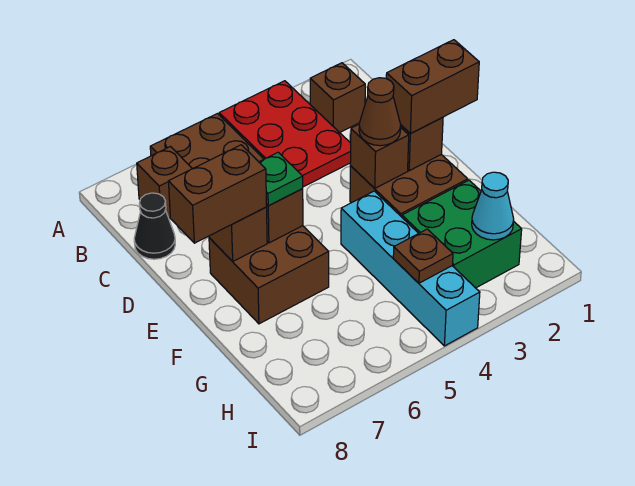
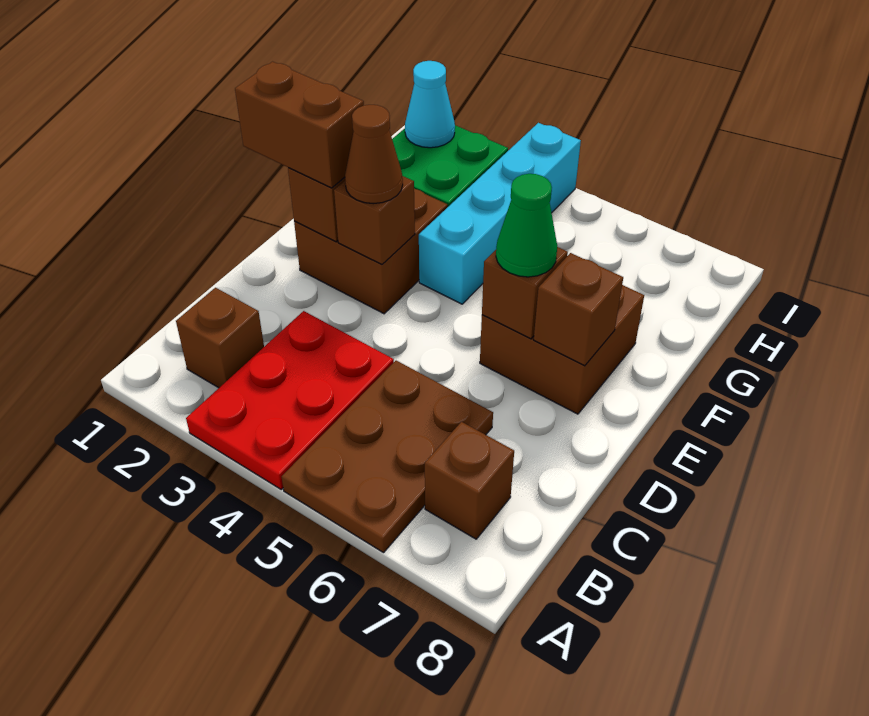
black 1x1 cone [134,193,175,259] -> none
green 1x1 plate [259,152,303,206] -> green 1x1 cone [496,174,557,277]
brown 1x2 brick [168,145,267,243] -> none
brown 1x1 plate [393,229,453,283] -> none

